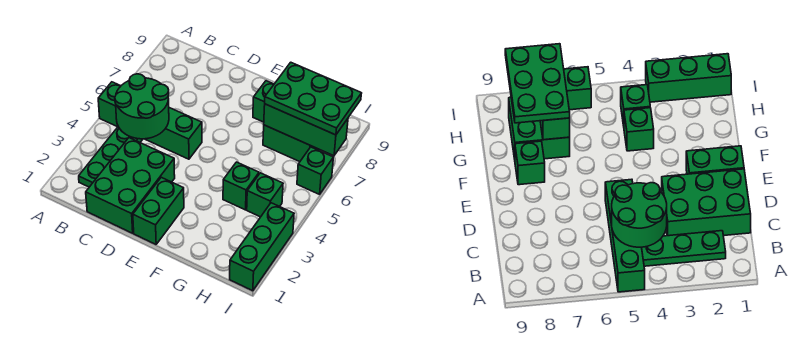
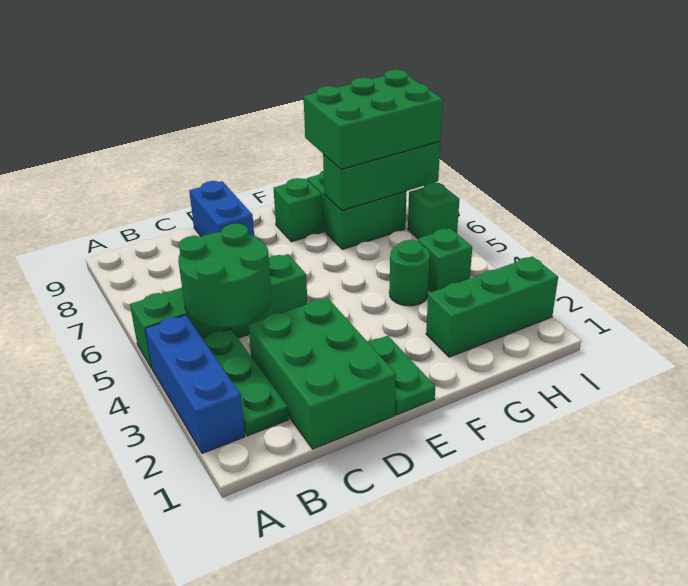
none -> blue 1x3 brick [145,315,245,453]
none -> blue 1x2 brick [189,181,254,237]
green 1x2 brick [133,177,184,244] -> green 1x2 plate [369,336,435,415]
green 1x1 brick [223,162,259,210] -> green 1x1 round brick [389,240,430,306]
green 2x3 plate [265,62,362,135] -> green 2x3 brick [304,70,443,169]
green 1x3 brick [230,203,294,291] -> green 1x3 brick turned to [426,256,558,357]

